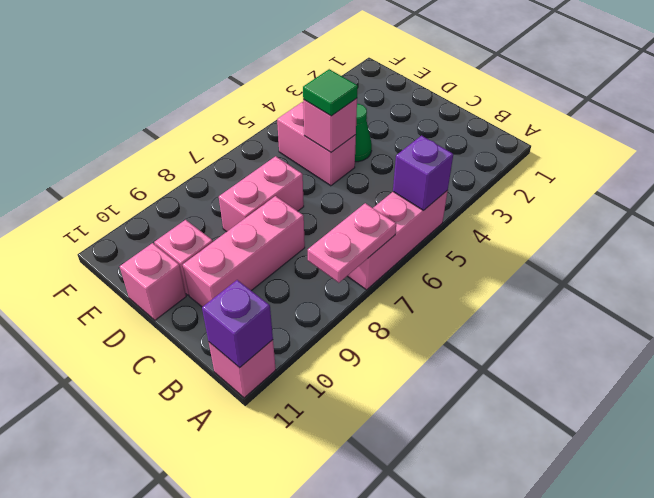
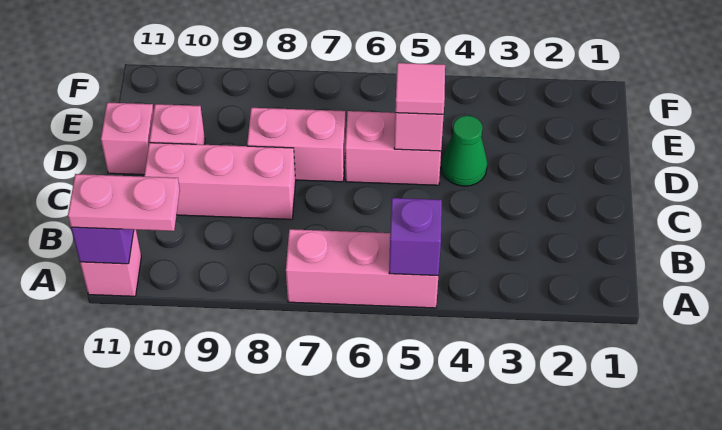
pink 1x2 plate [308,203,396,283] -> pink 1x2 plate moved to [68,174,180,231]
pink 1x2 brick [277,102,356,186] -> pink 1x2 brick turned to [345,111,441,185]
green 1x1 tile [303,69,358,116] -> pink 1x1 tile [395,63,445,114]

